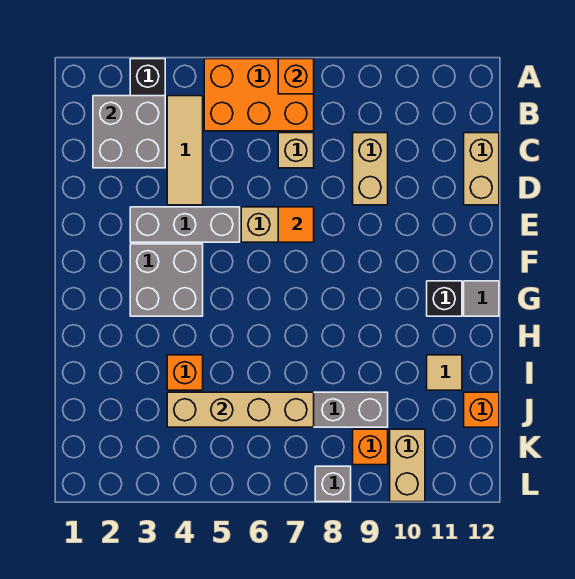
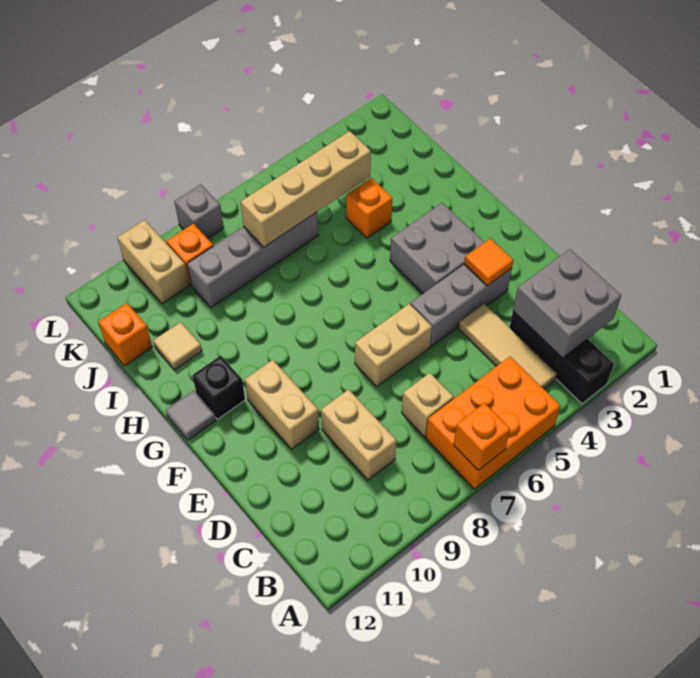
tan 1x2 brick [464,133,499,205] -> tan 1x2 brick moved to [245,360,319,449]
orange 1x1 tile [278,207,314,242] -> orange 1x1 tile moved to [464,239,514,286]

